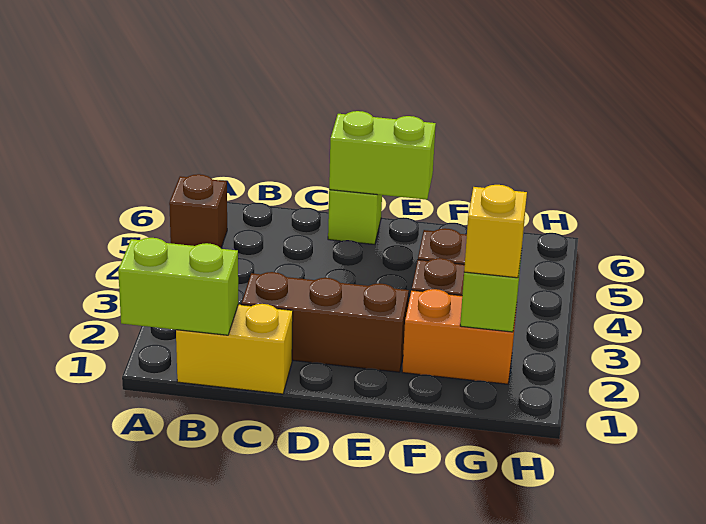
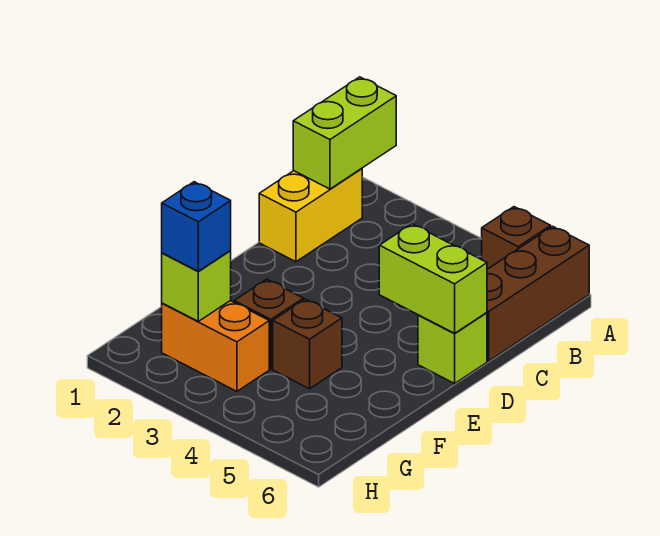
brown 1x3 brick [241,272,409,372] -> brown 1x3 brick moved to [487,226,589,361]
lime 1x2 brick [329,111,436,200] -> lime 1x2 brick turned to [379,224,487,333]
orange 1x2 brick [402,289,517,384] -> orange 1x2 brick turned to [162,301,269,391]
yellow 1x1 brick [464,185,527,278] -> blue 1x1 brick [162,182,231,271]

